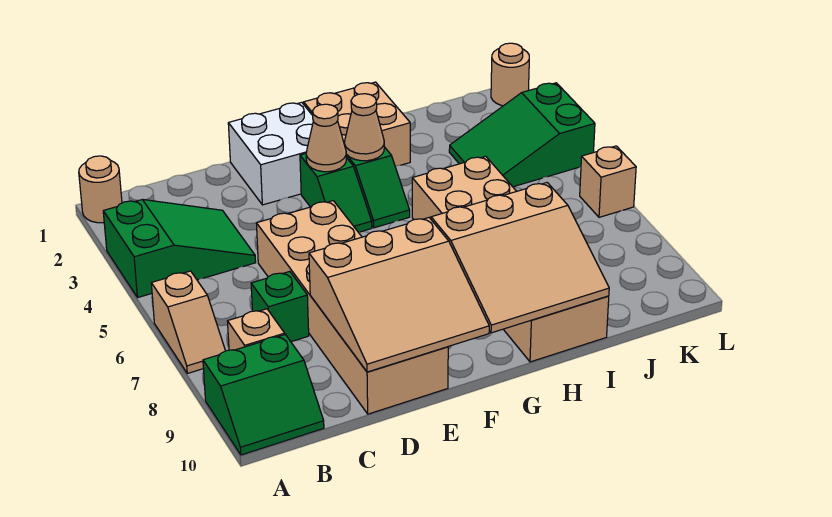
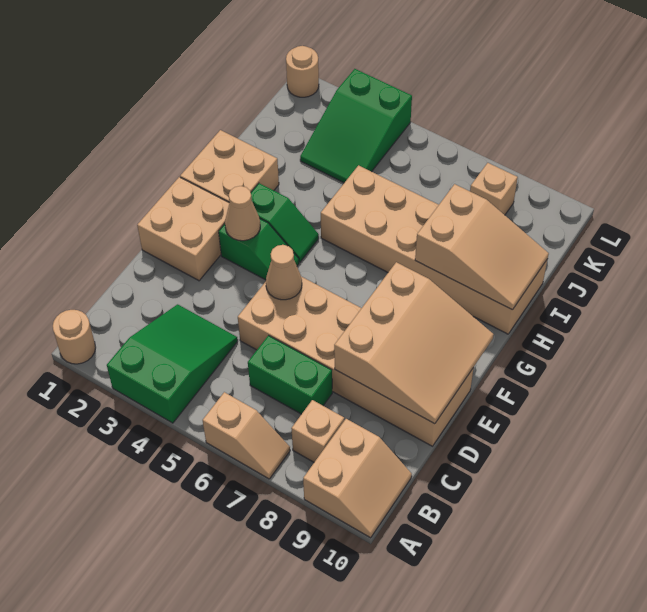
green 2x2 slope [203,335,324,455] -> tan 2x2 slope [303,419,412,538]
green 1x1 brick [251,272,309,342] -> green 1x2 brick [248,336,332,414]
white 2x2 brick [228,102,313,205] -> tan 2x2 brick [137,177,229,281]
tan 1x1 cone [345,94,384,161] -> tan 1x1 cone moved to [266,245,302,300]
tan 3x3 slope [431,183,609,333] -> tan 2x3 slope [415,184,549,310]
tan 1x1 brick [580,146,636,217] -> tan 1x1 brick moved to [470,163,518,215]

